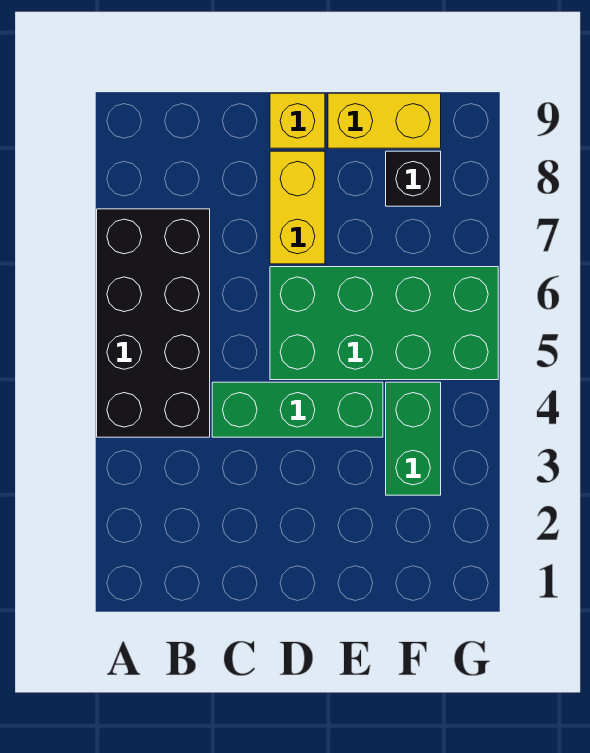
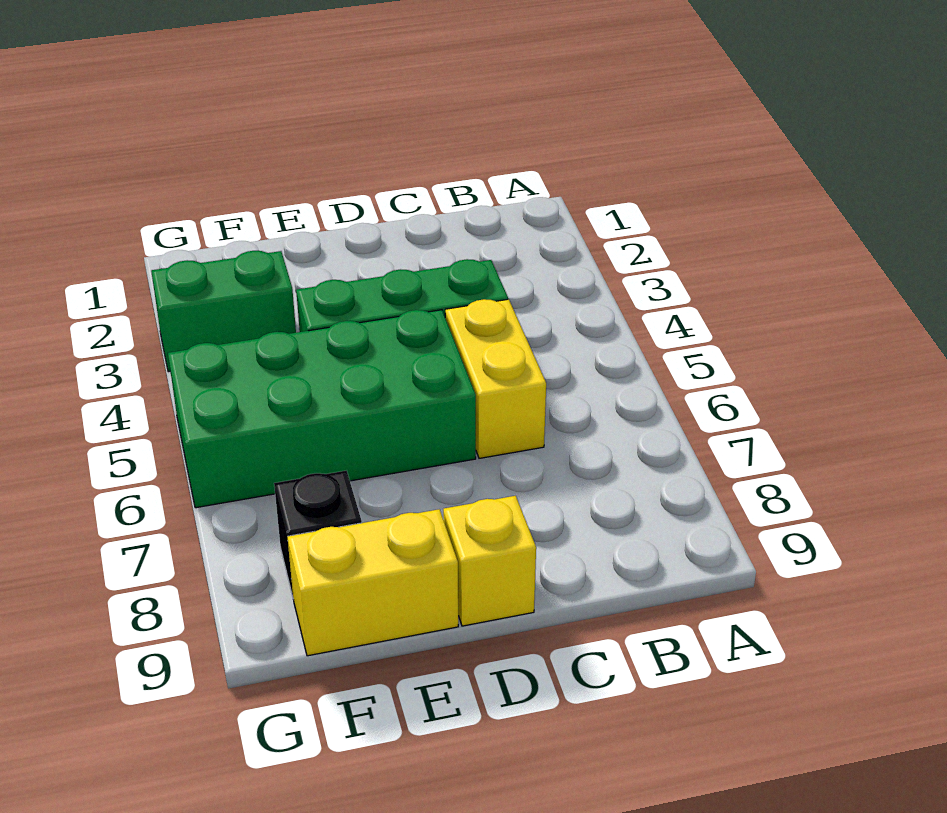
black 2x4 brick [97,209,210,437] -> none
yellow 1x2 brick [270,151,325,264] -> yellow 1x2 brick moved to [445,299,546,458]
green 1x2 brick [386,382,441,495] -> green 1x2 brick turned to [151,251,296,372]

